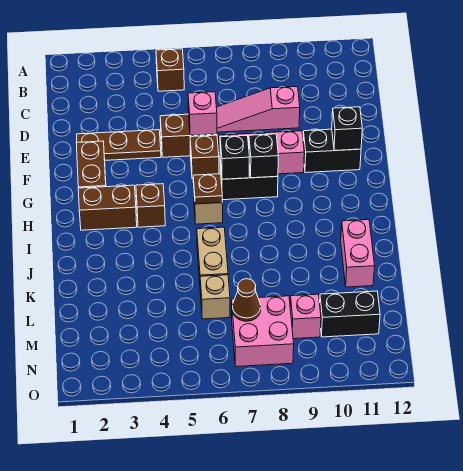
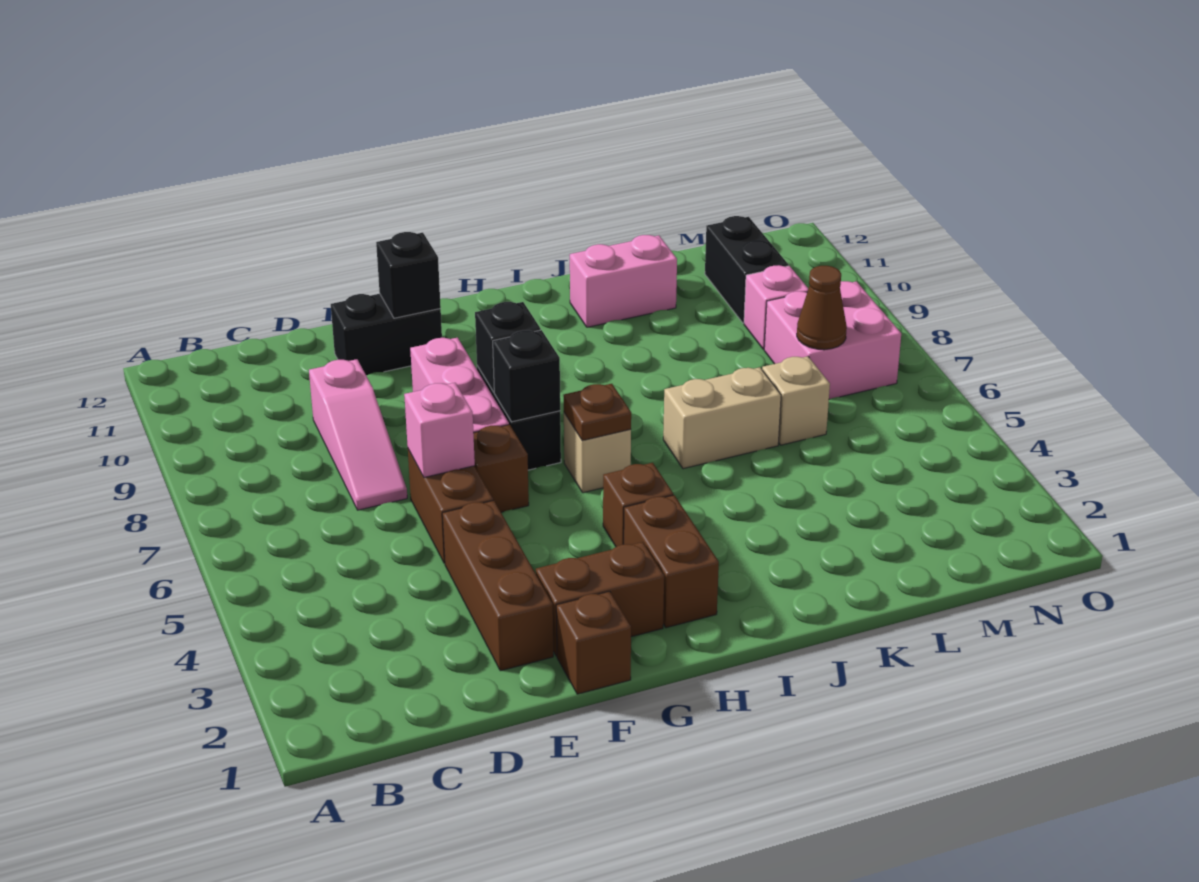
brown 1x1 brick [156,49,184,91] -> brown 1x1 brick moved to [556,591,631,694]
brown 1x3 plate [76,130,161,160] -> brown 1x3 brick [442,500,553,671]
black 1x2 brick [303,129,361,173] -> black 1x2 brick turned to [331,294,442,376]

